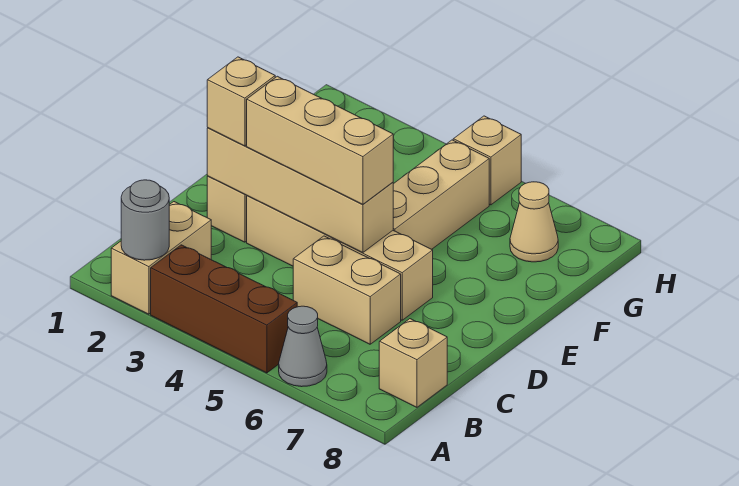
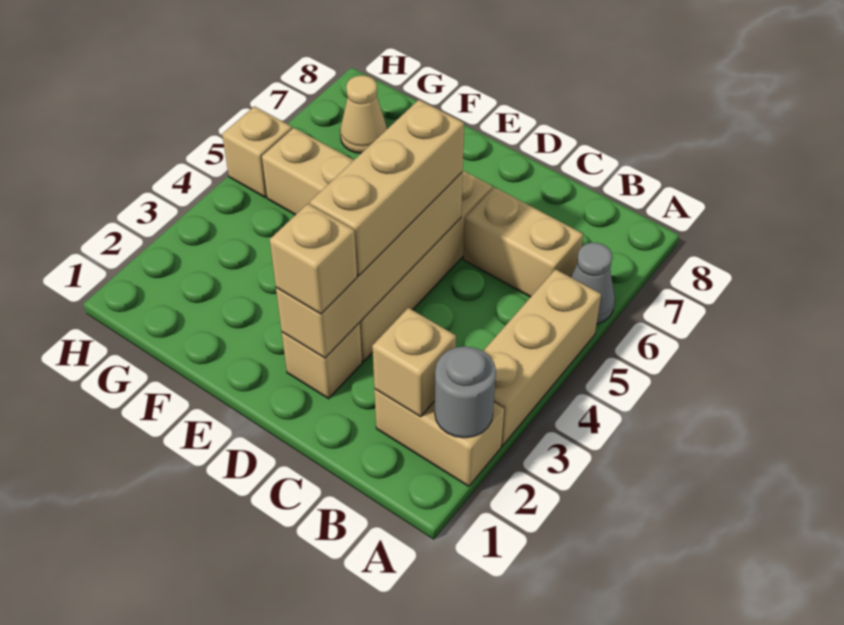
brown 1x3 brick [151,245,297,373] -> tan 1x3 brick [483,269,601,446]
tan 1x1 brick [379,319,447,407] -> tan 1x1 brick moved to [372,308,456,417]
tan 1x2 brick [293,236,401,344] -> tan 1x2 brick turned to [463,187,583,297]

